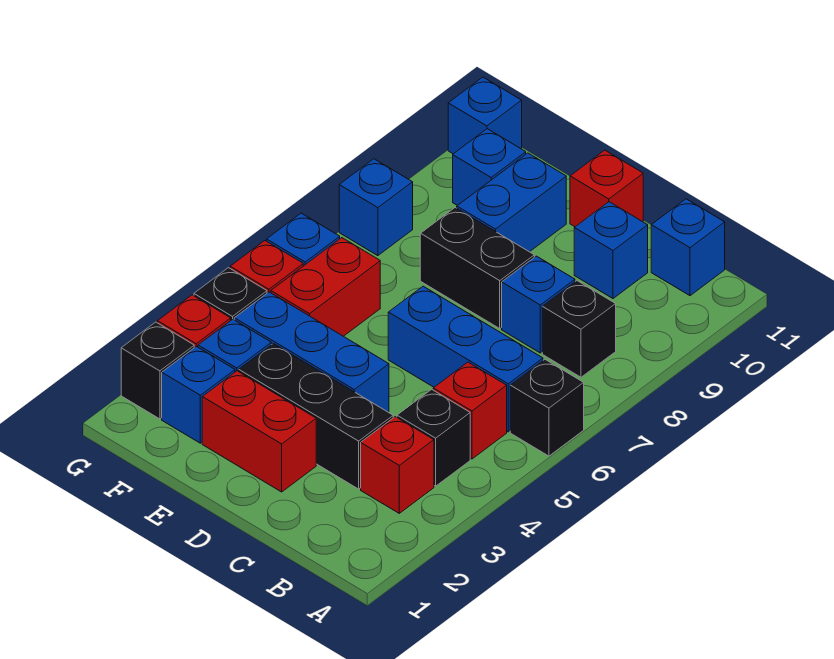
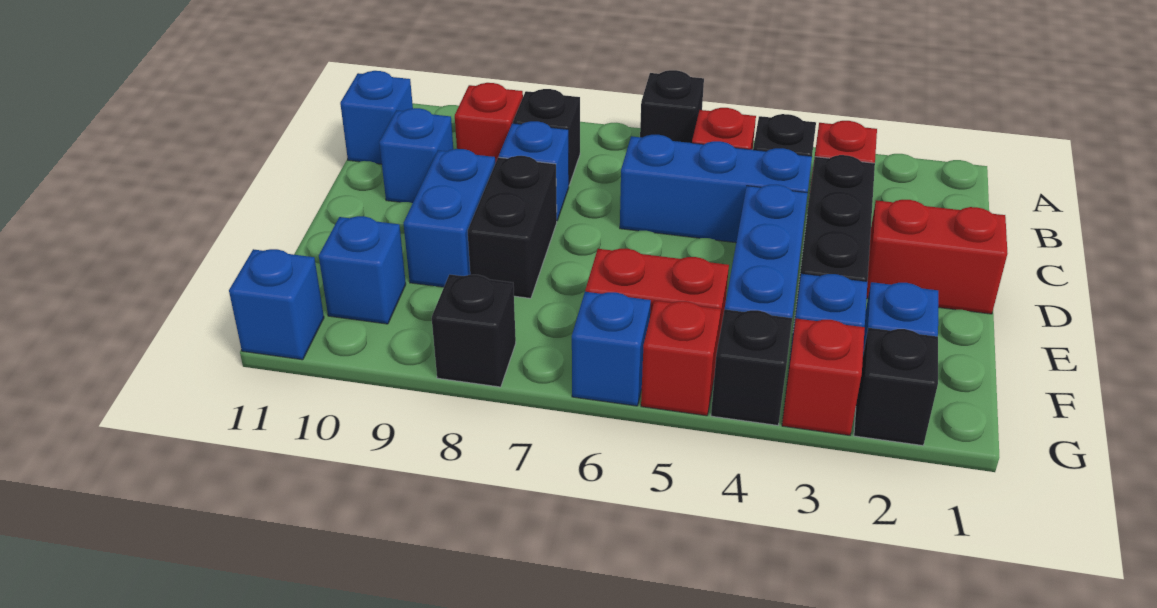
blue 1x3 brick [388,286,543,432] -> blue 1x3 brick turned to [620,135,812,243]
red 1x2 brick [202,371,316,492] -> red 1x2 brick turned to [867,200,1008,314]
red 1x1 brick [570,150,643,227] -> red 1x1 brick moved to [455,83,523,163]
blue 1x2 brick [457,153,566,252] -> blue 1x2 brick turned to [404,149,495,287]
blue 1x1 brick [339,159,413,256] -> black 1x1 brick [432,274,516,387]

